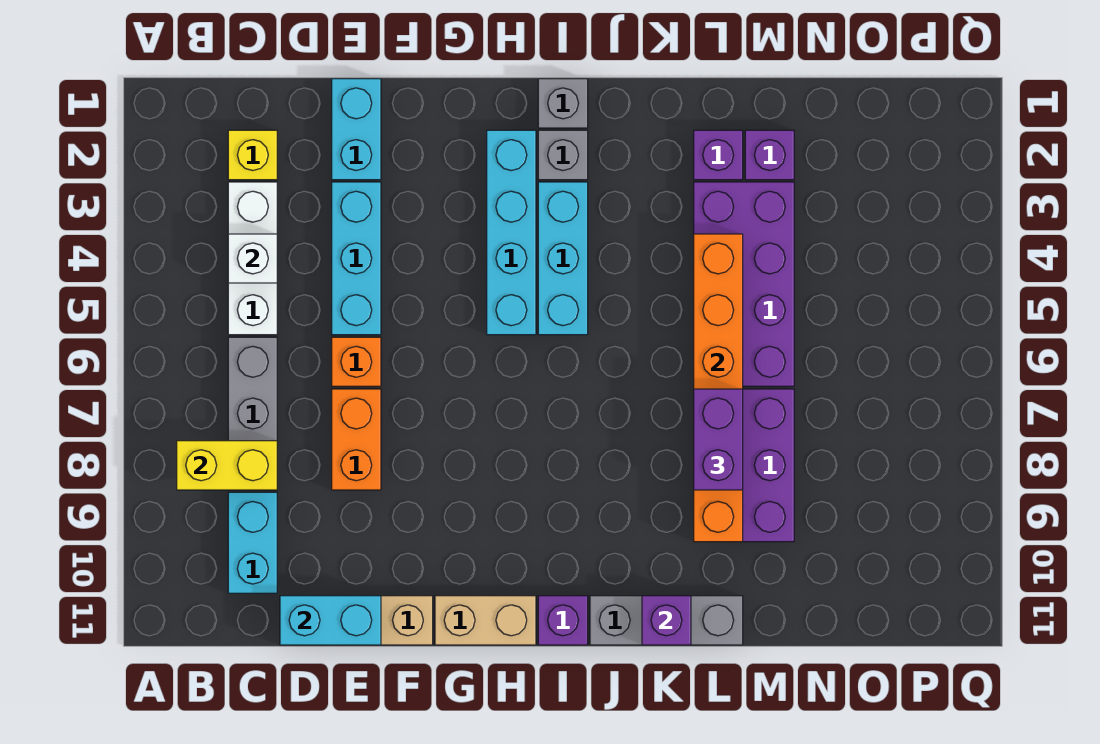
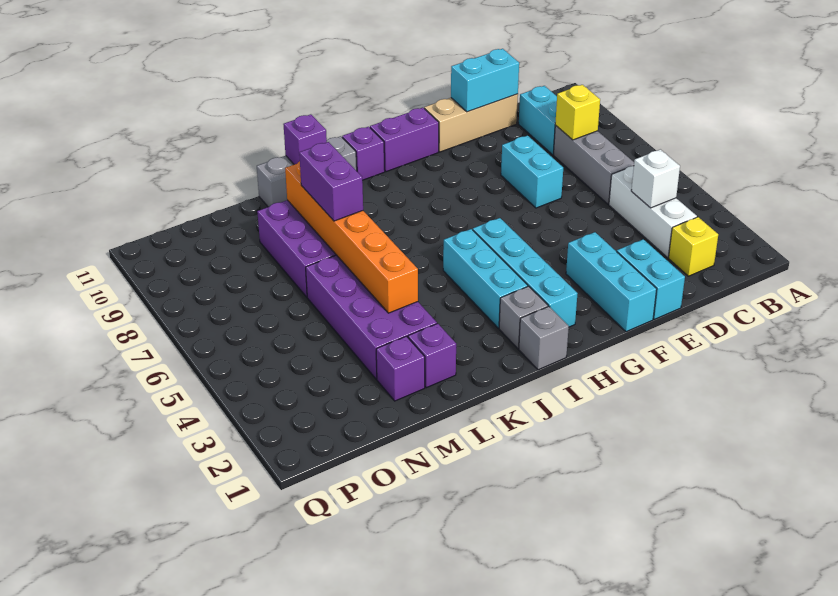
yellow 1x2 brick [177,441,277,490] -> yellow 1x1 brick [555,85,600,140]
cyan 1x3 brick [332,182,381,335] -> cyan 1x3 brick moved to [566,232,657,332]
orange 1x1 brick [332,337,381,386] -> none
orange 1x2 brick [332,389,381,490] -> cyan 1x2 brick [501,136,563,208]
tan 1x2 brick [435,596,536,645] -> purple 1x2 brick [370,108,439,172]

